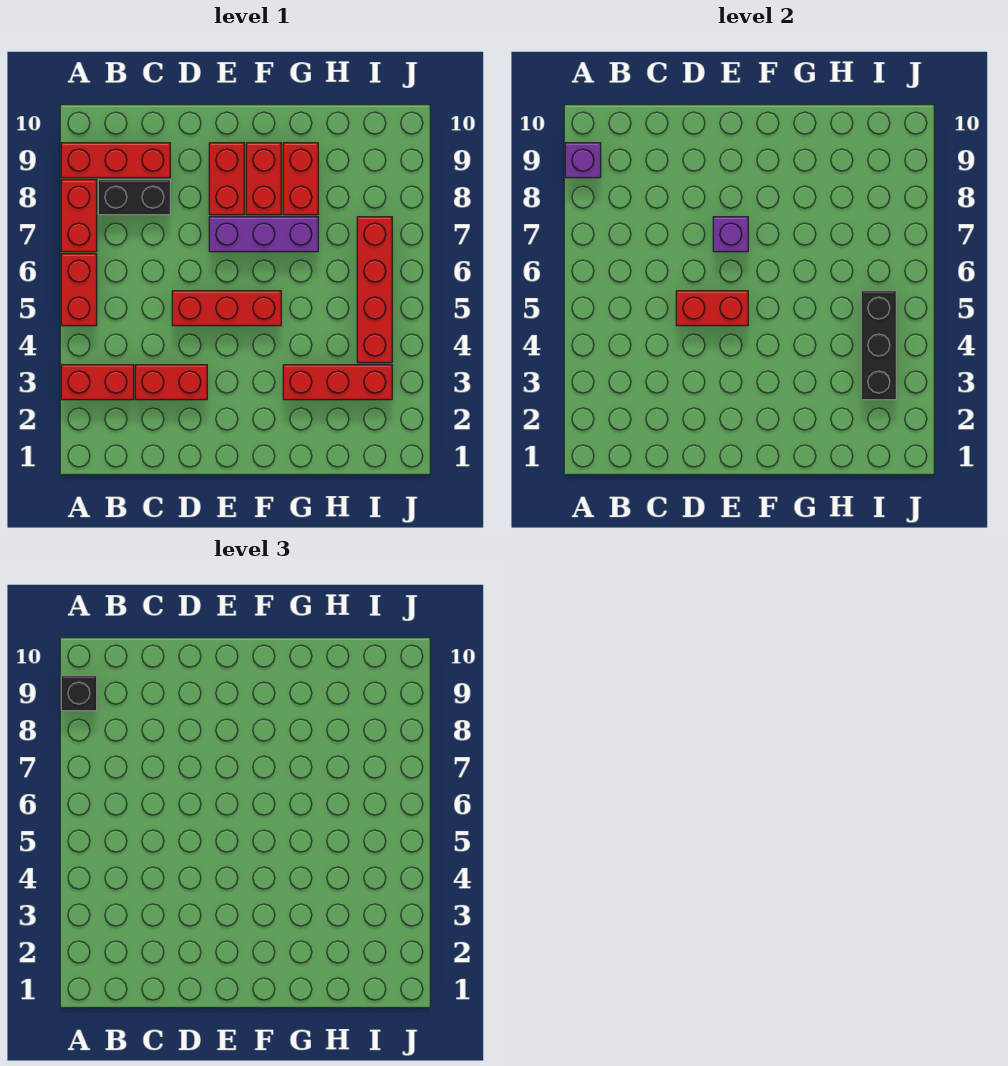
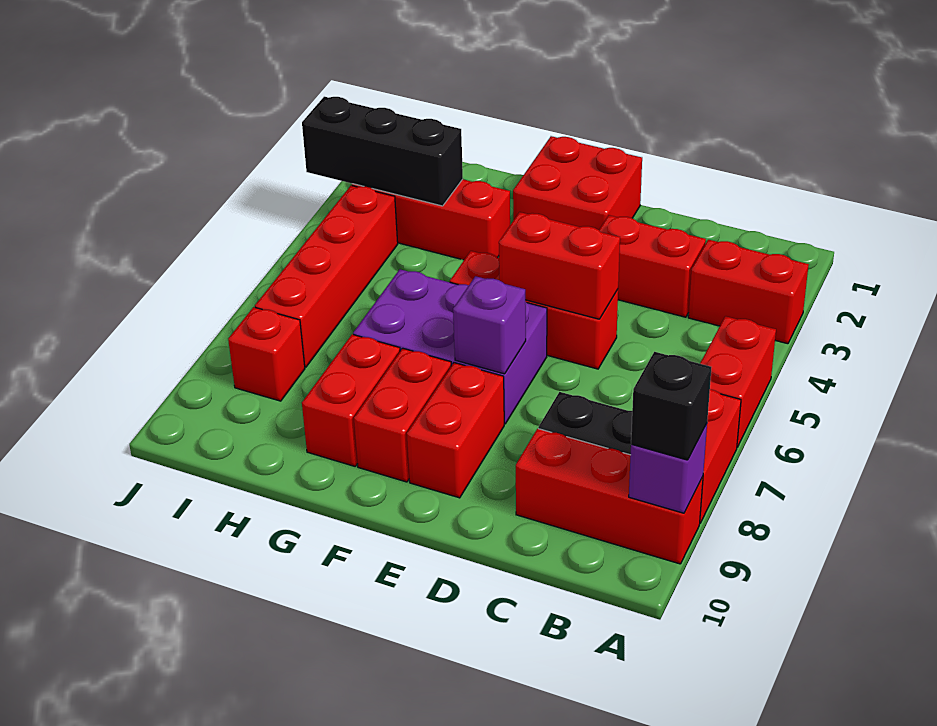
none -> red 2x2 brick [513,136,642,230]
purple 1x3 brick [209,217,318,252] -> purple 2x3 brick [353,269,547,424]
black 1x3 brick [861,291,896,400] -> black 1x3 brick turned to [302,97,463,206]
none -> red 1x1 brick [228,307,305,401]

